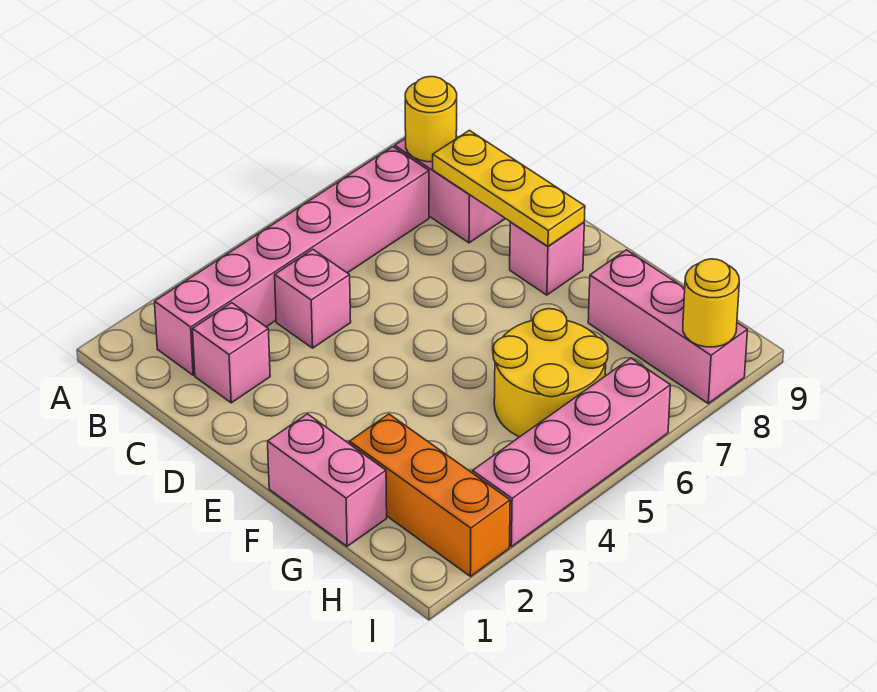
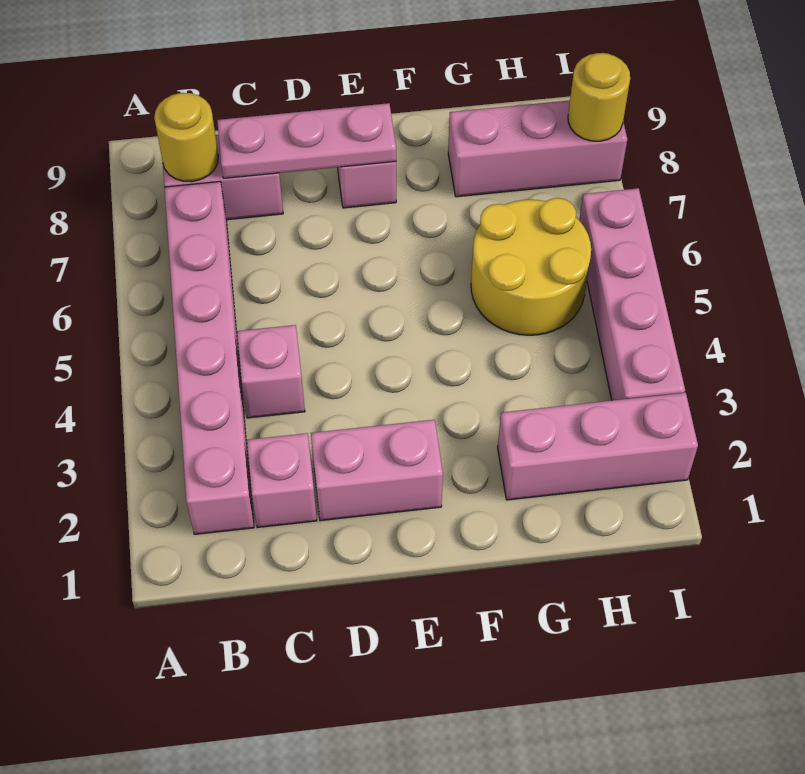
yellow 1x3 plate [433,130,585,246] -> pink 1x3 plate [217,103,396,178]
pink 1x2 brick [268,414,387,546] -> pink 1x2 brick moved to [311,420,443,521]
orange 1x3 brick [349,414,510,576] -> pink 1x3 brick [498,393,698,500]

